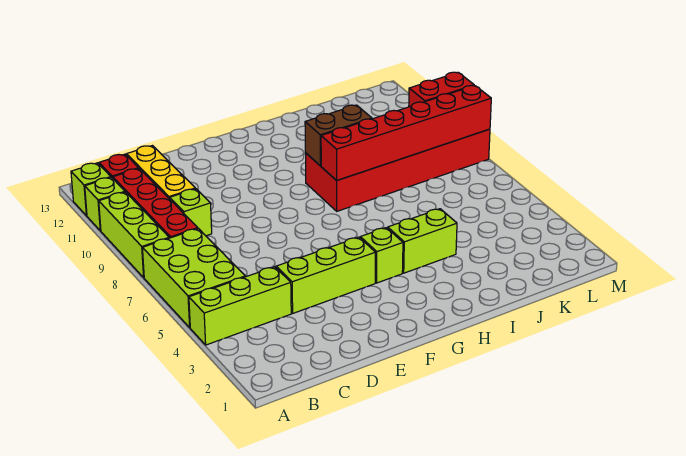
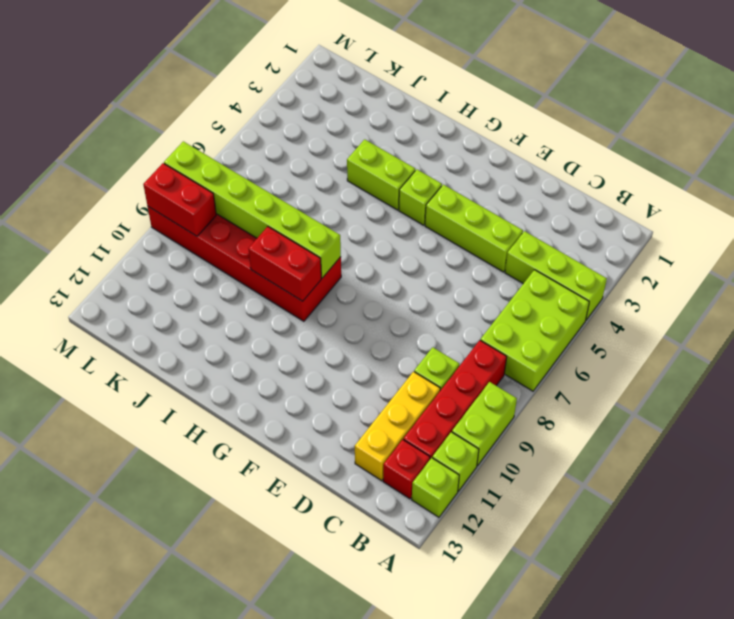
lime 1x3 brick [99,192,169,278] -> lime 1x2 brick [452,382,517,466]
red 1x6 brick [321,86,491,180] -> lime 1x6 brick [164,141,341,278]
brown 1x2 brick [305,105,372,166] -> red 1x2 brick [248,227,321,301]

